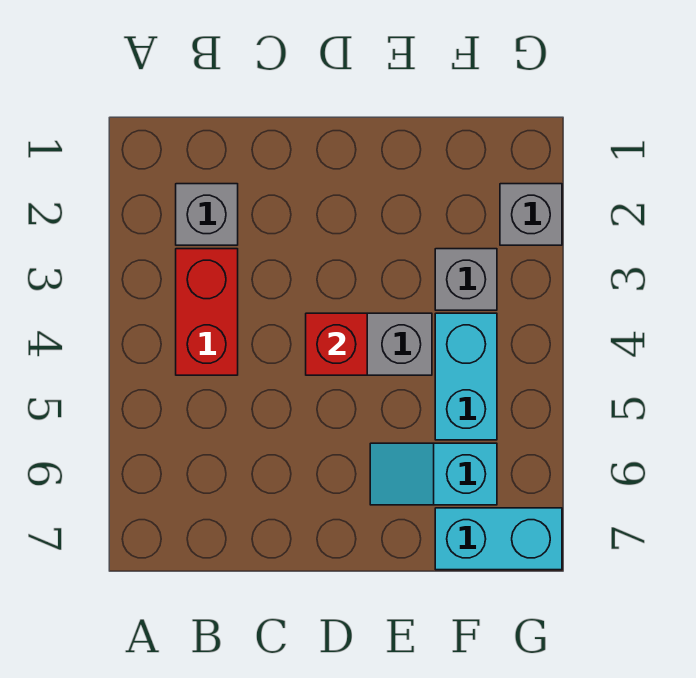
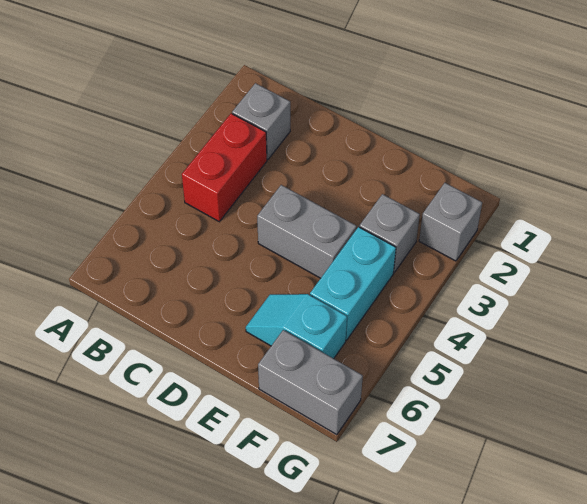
red 1x1 brick [306,313,367,375] -> none
cyan 1x2 brick [435,508,562,570] -> grey 1x2 brick [258,330,363,435]

